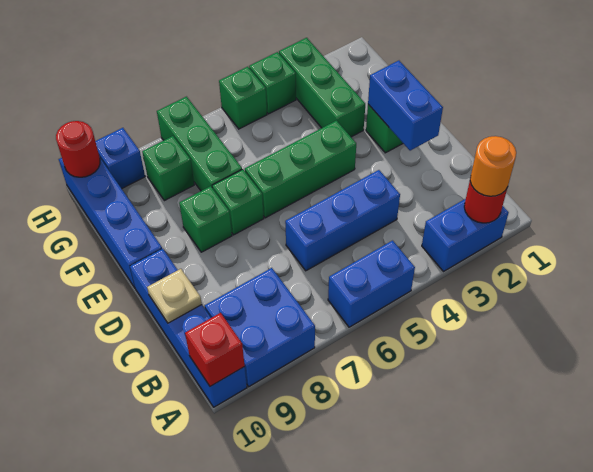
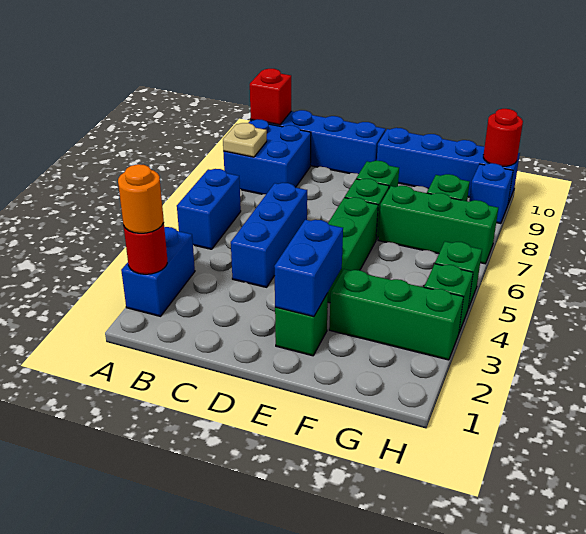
tan 1x1 plate [147,269,202,323] -> tan 1x1 plate moved to [223,123,267,157]
blue 1x2 brick [368,61,443,151] -> blue 1x2 brick turned to [274,220,343,317]

